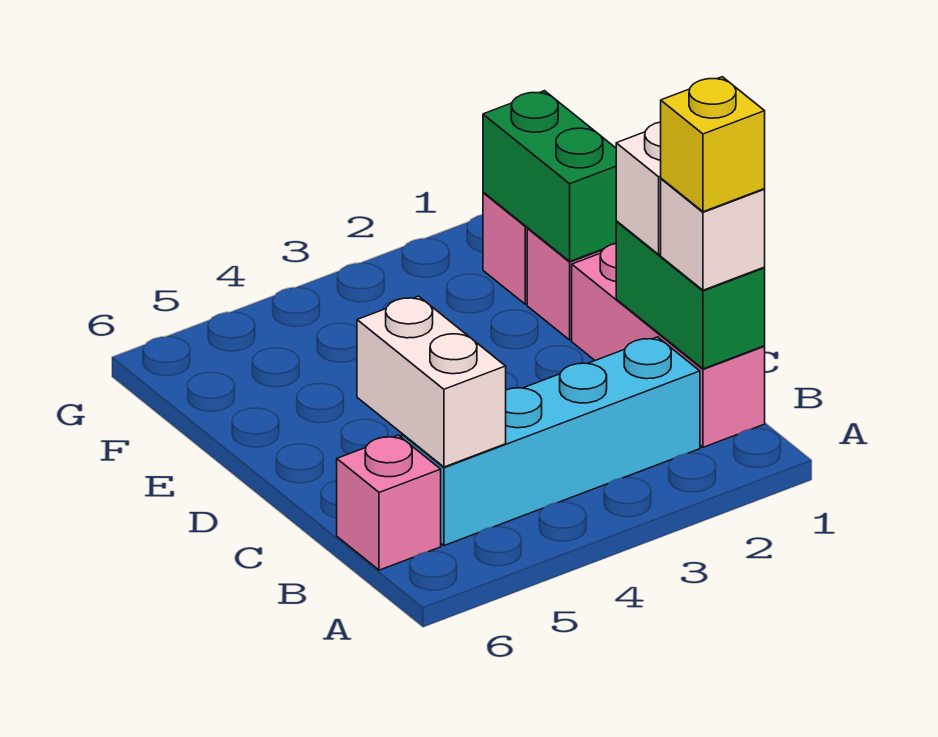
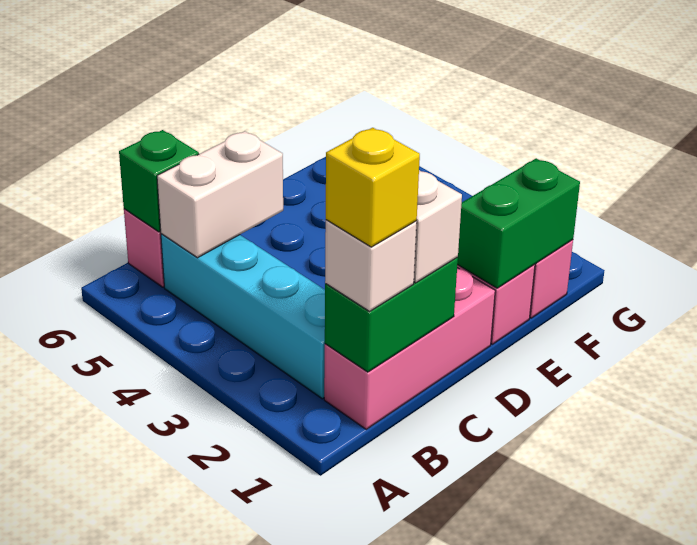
none -> green 1x1 brick [119,130,199,232]

